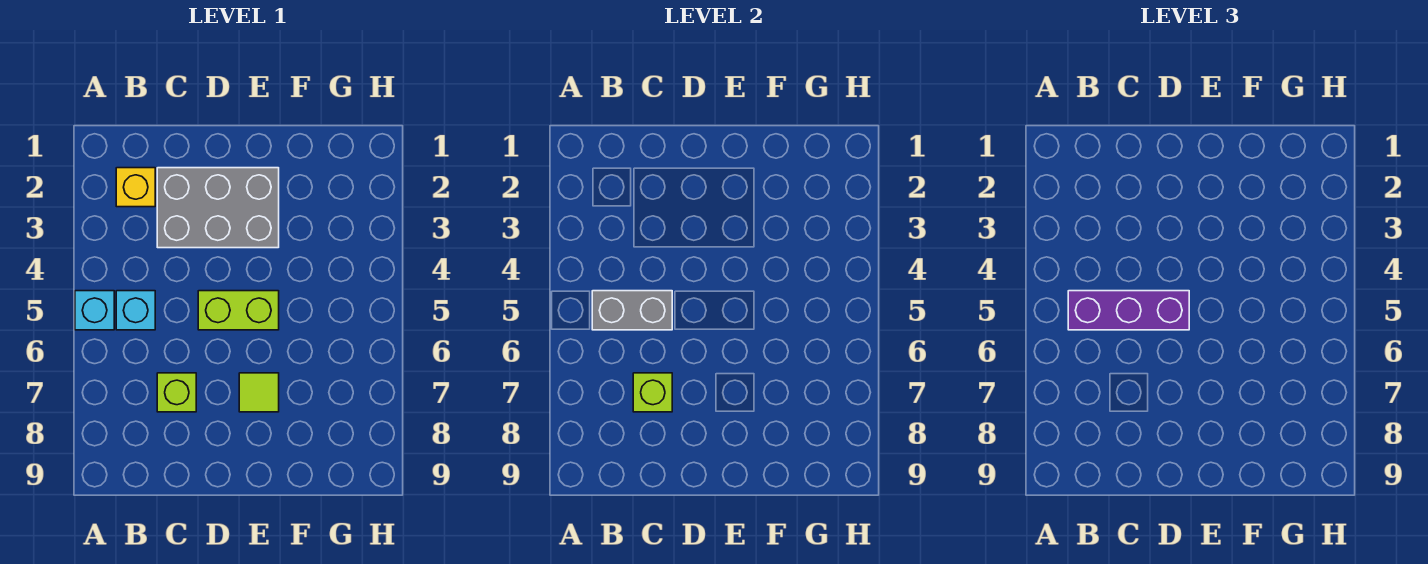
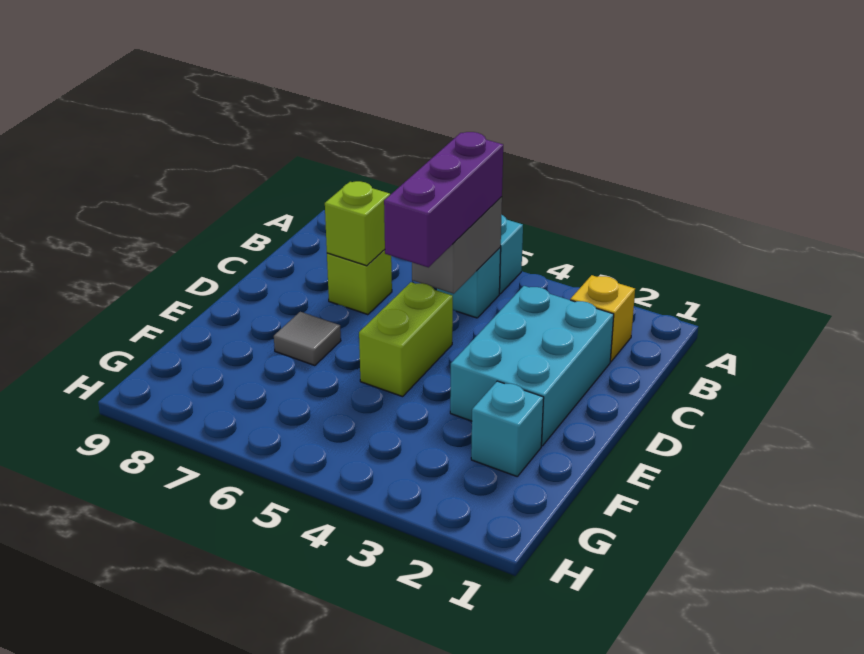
grey 2x3 brick [157,168,279,248] -> cyan 2x3 brick [450,286,614,446]
lime 1x1 tile [239,373,279,412] -> grey 1x1 tile [274,312,341,366]
none -> cyan 1x1 brick [471,381,544,476]

